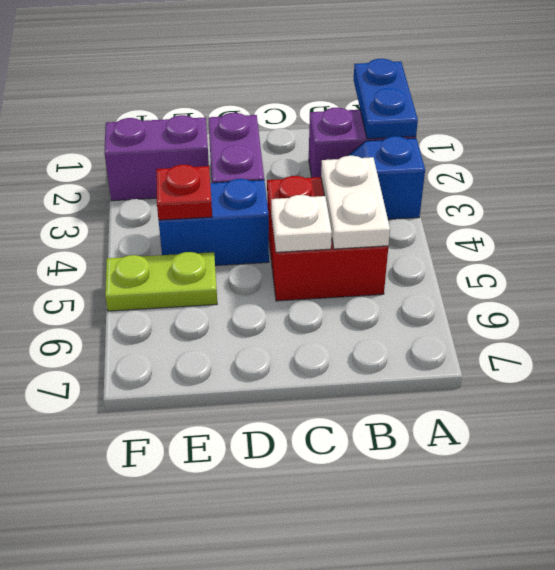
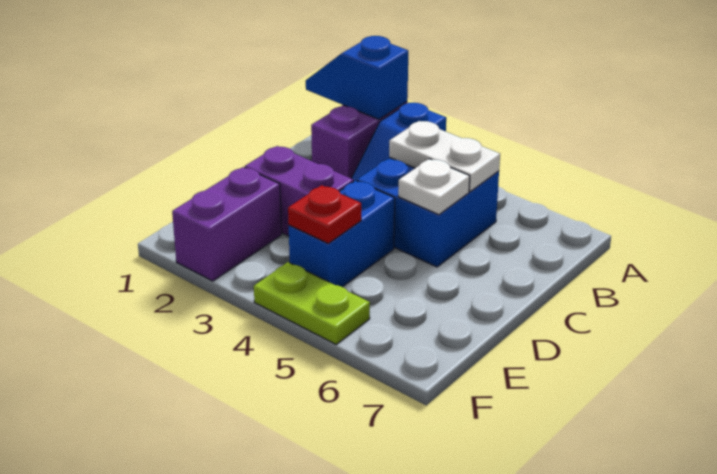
blue 1x2 plate [354,59,418,139] -> blue 1x2 slope [306,36,408,119]
red 2x2 brick [267,176,388,301] -> blue 2x2 brick [357,158,499,267]
lime 1x2 plate [105,252,217,311] -> lime 1x2 plate turned to [254,262,370,344]

